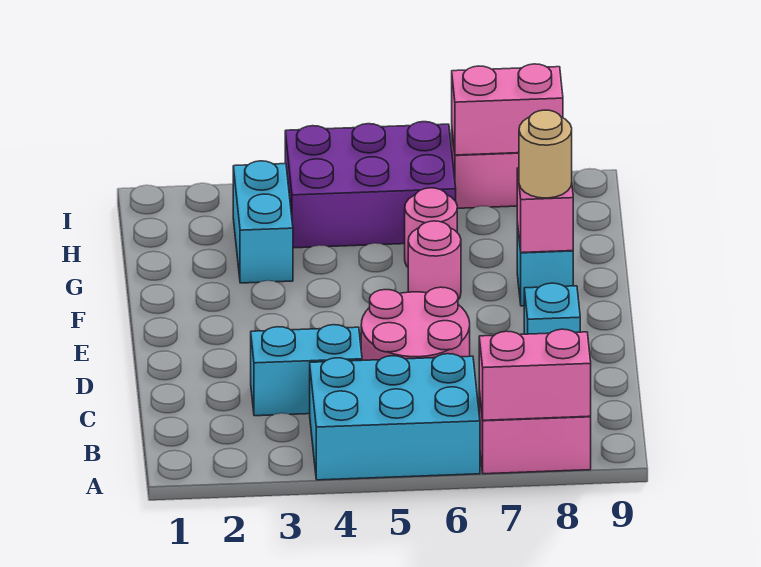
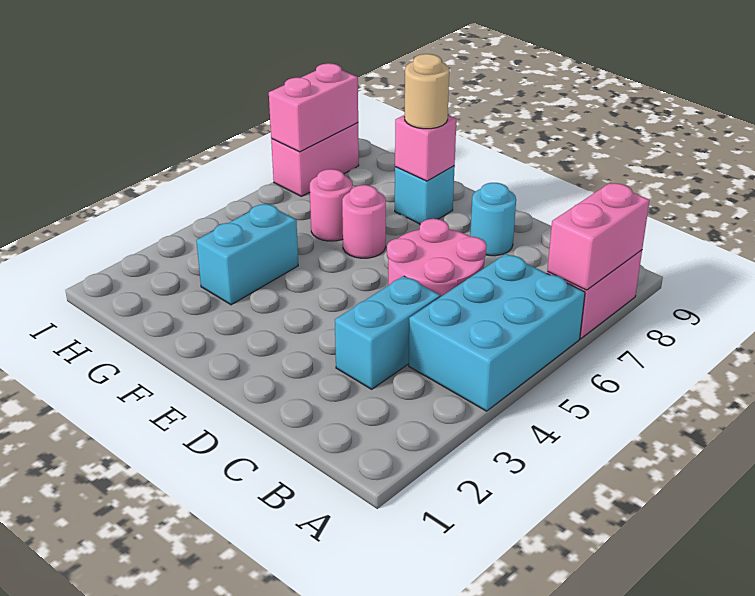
cyan 1x1 brick [524,283,580,334] -> cyan 1x1 round brick [470,183,516,256]
cyan 1x2 brick [233,161,293,283] -> cyan 1x2 brick turned to [196,203,298,305]
purple 2x3 brick [285,122,456,248] -> none

